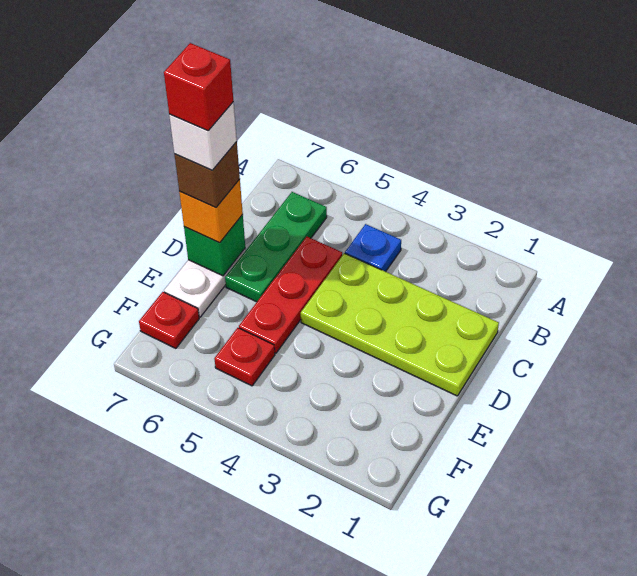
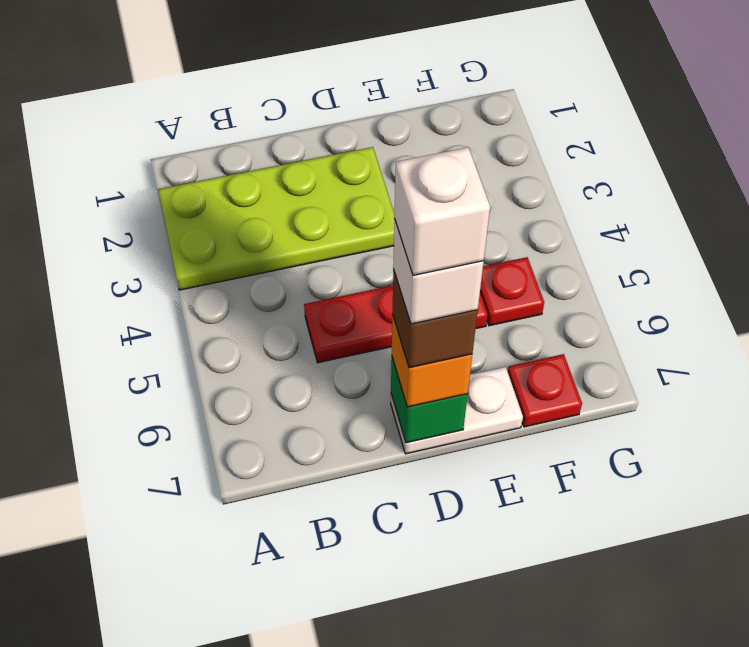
blue 1x1 plate [345,224,401,272] -> none
green 1x3 plate [225,192,327,302] -> none
lime 2x4 plate [301,253,499,396] -> lime 2x4 plate turned to [158,147,395,290]
red 1x1 brick [164,43,233,131] -> white 1x1 brick [394,147,490,275]

